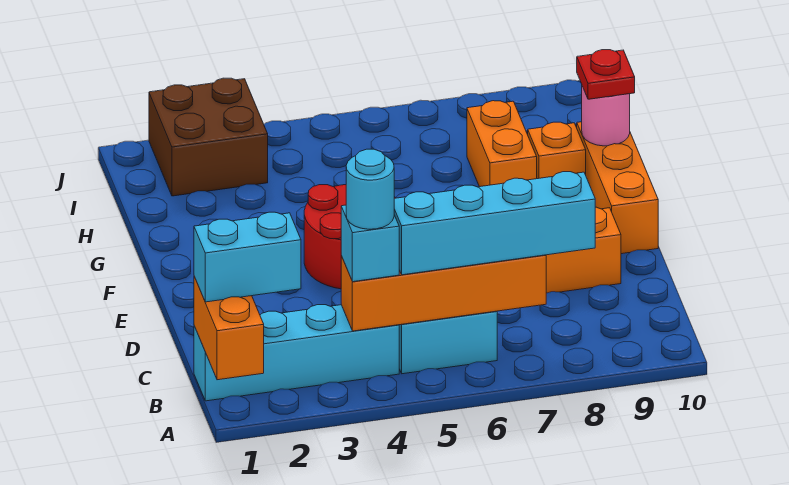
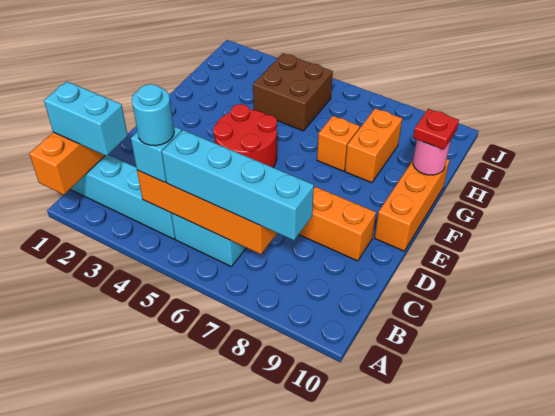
orange 1x1 brick [528,122,586,179] -> orange 1x1 brick moved to [317,116,360,171]
brown 2x2 brick [149,78,268,196] -> brown 2x2 brick moved to [253,53,333,131]

